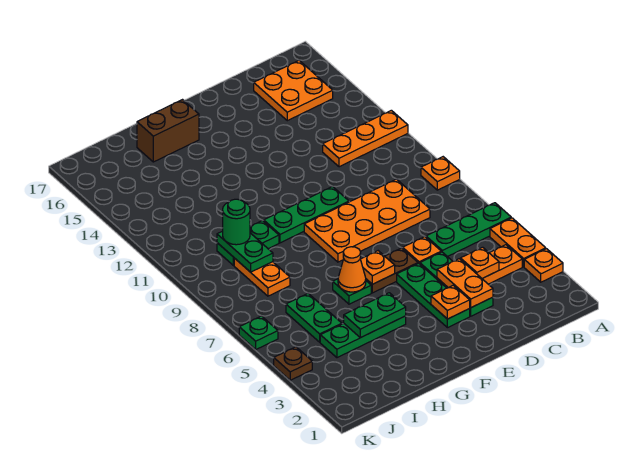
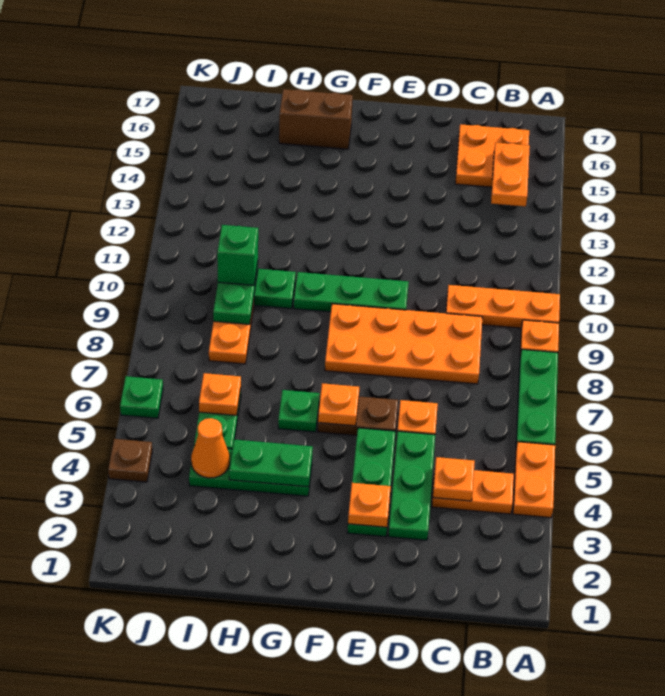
orange 1x1 plate [524,249,563,282] -> orange 1x1 plate moved to [199,373,241,415]
green 1x3 plate [426,203,511,257] -> green 1x3 plate turned to [516,349,558,446]
orange 1x3 plate [323,110,408,167] -> orange 1x3 plate moved to [446,285,560,328]
orange 1x2 plate [437,259,493,308] -> orange 1x2 plate moved to [491,143,530,206]
orange 1x1 cone [338,247,366,292] -> orange 1x1 cone moved to [191,418,230,478]
green 1x1 round brick [223,199,250,245] -> green 1x1 brick [217,225,258,285]

